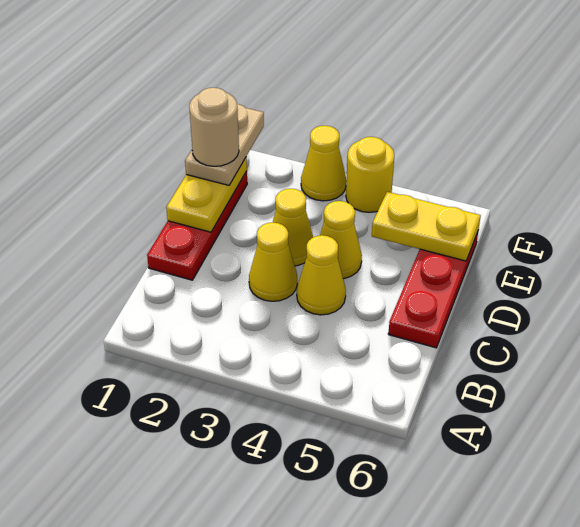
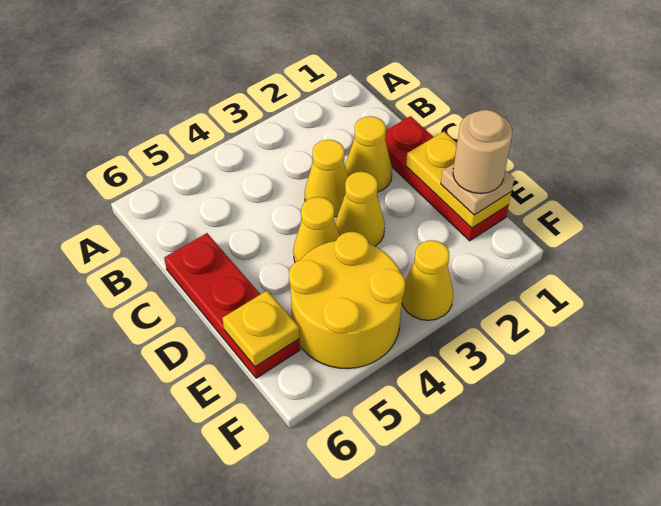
yellow 1x1 cone [297,235,346,315] -> yellow 1x1 cone moved to [345,116,392,192]
tan 1x2 plate [185,104,264,185] -> tan 1x1 plate [441,164,514,215]
yellow 1x2 plate [372,192,481,261] -> yellow 1x1 plate [222,291,299,367]
yellow 1x1 round brick [346,137,394,212] -> yellow 2x2 round brick [289,232,405,369]

